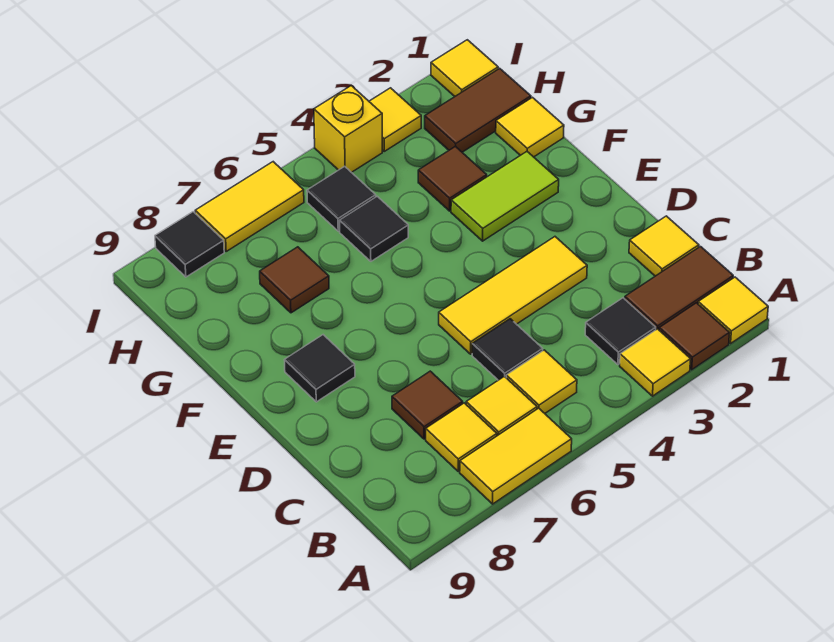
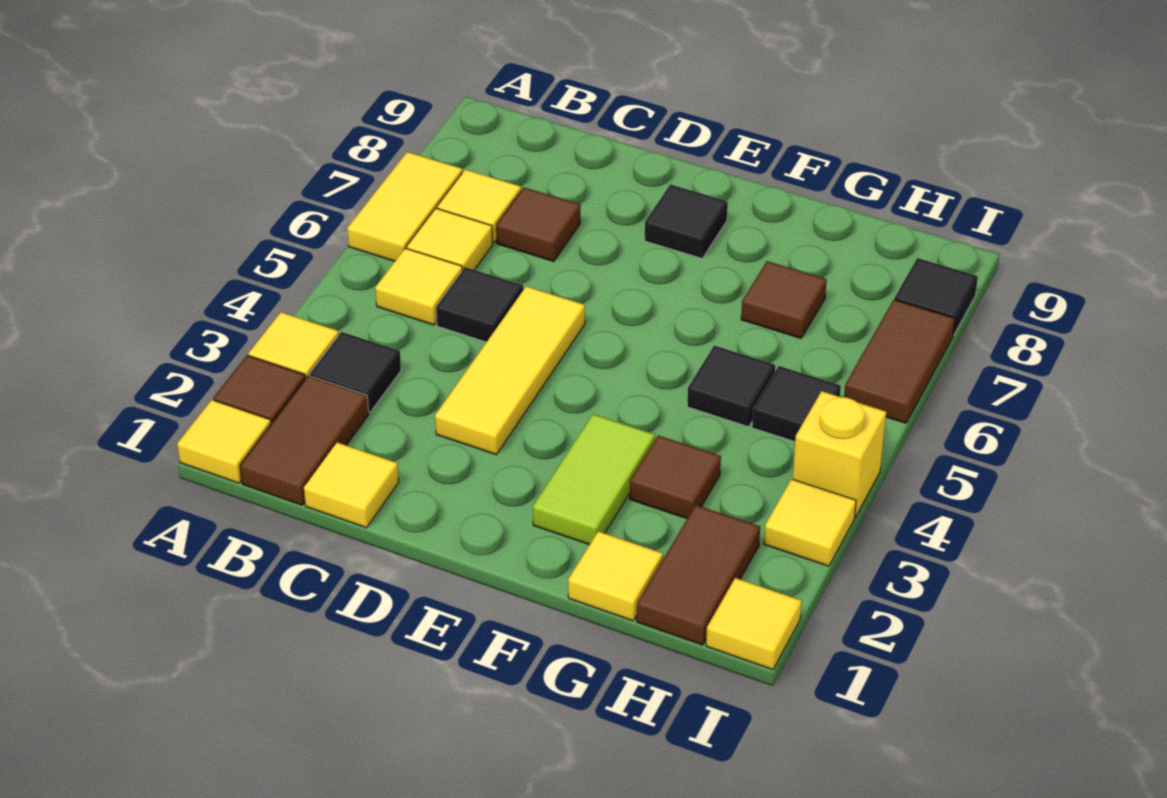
yellow 1x2 tile [195,162,304,251] -> brown 1x2 tile [844,300,955,423]

